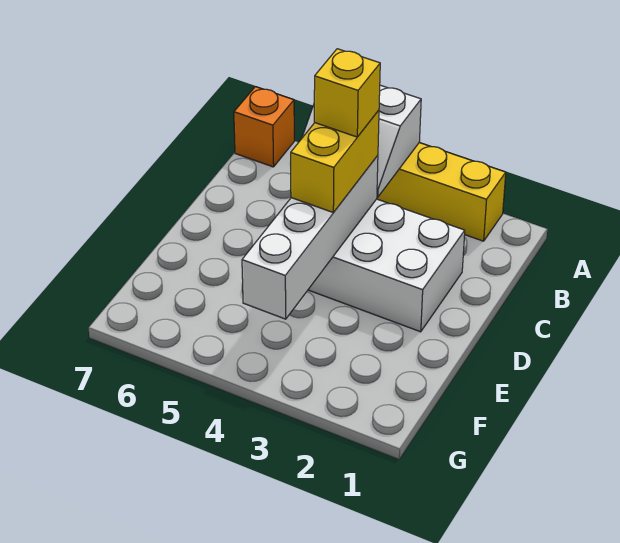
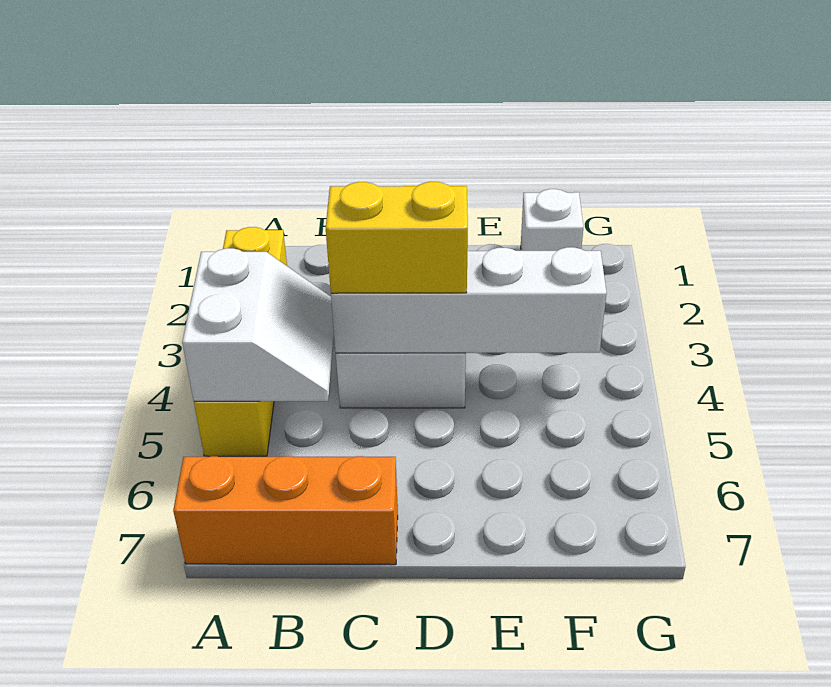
orange 1x1 brick [234,87,294,167] -> orange 1x3 brick [173,456,398,565]
yellow 1x1 brick [314,49,380,137] -> none
none -> white 1x1 brick [521,189,583,251]

